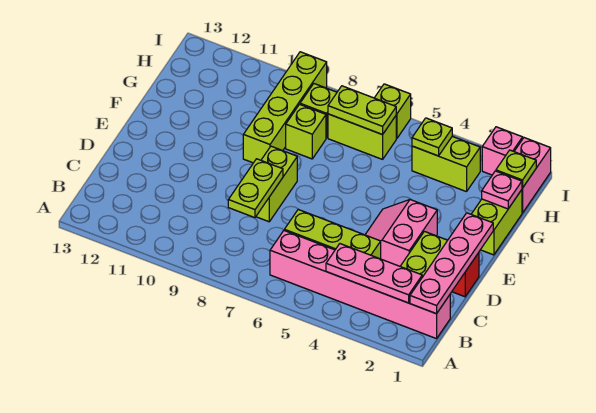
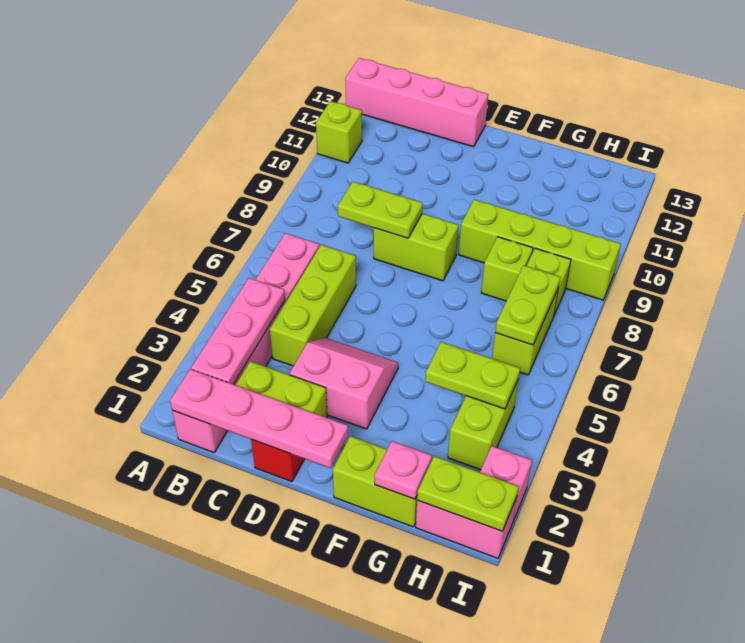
none -> pink 1x4 brick [345,58,488,147]
lime 1x1 plate [496,150,536,188] -> lime 1x2 plate [417,456,519,531]
lime 1x1 plate [412,118,452,156] -> lime 1x2 plate [425,342,520,409]
lime 1x1 brick [375,84,411,139] -> lime 1x1 brick moved to [316,101,362,163]

